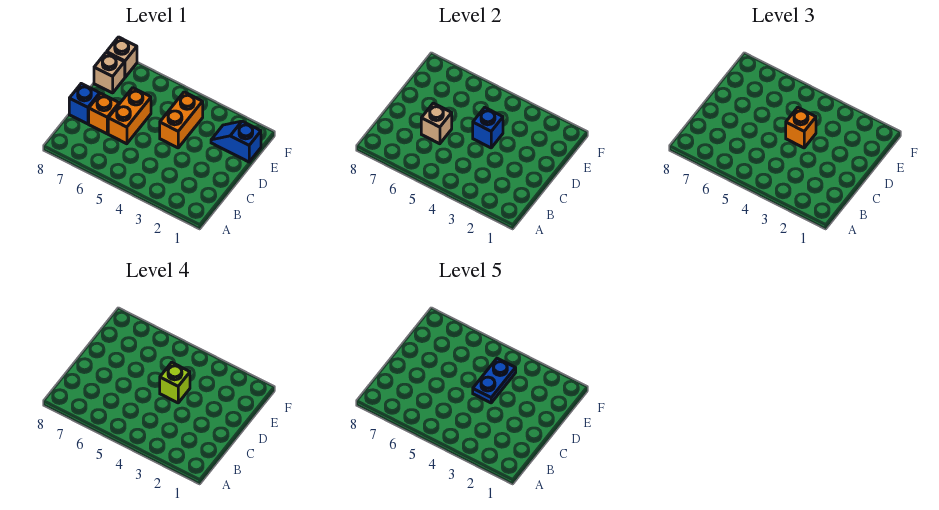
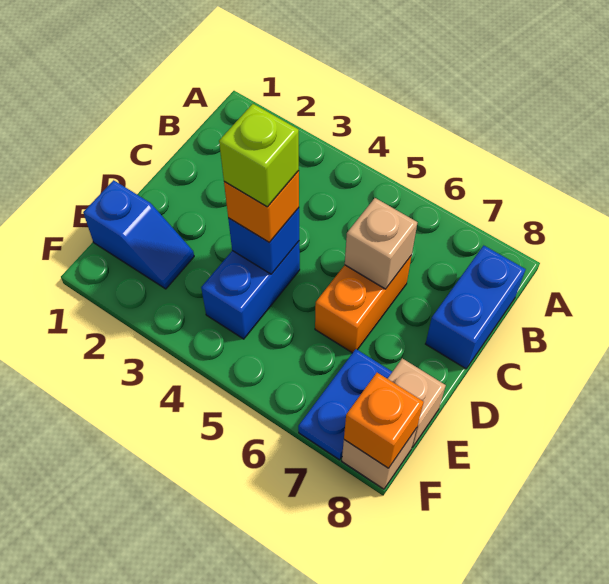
orange 1x1 brick [89,93,119,134] -> orange 1x1 brick moved to [344,373,423,468]
blue 1x1 brick [69,84,100,124] -> blue 1x2 brick [426,246,526,369]
orange 1x2 brick [160,92,203,148] -> blue 1x2 brick [201,241,300,339]
blue 1x2 plate [473,358,516,403] -> blue 1x2 plate moved to [298,349,392,460]

